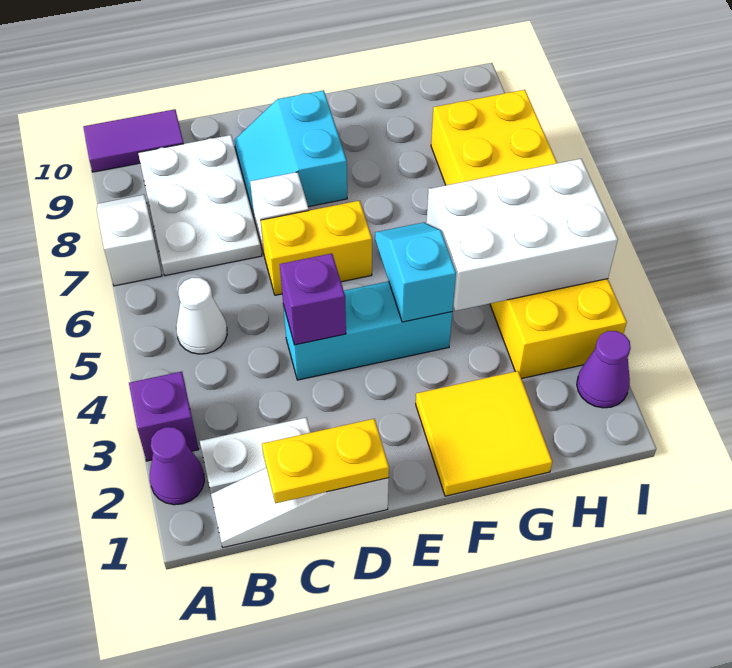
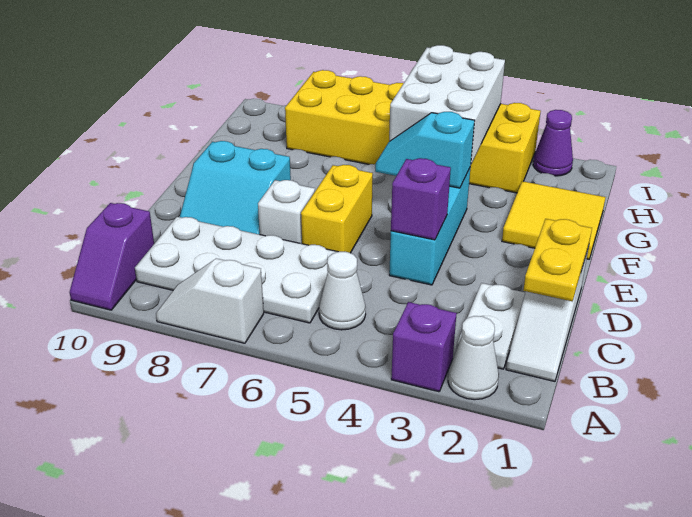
purple 1x1 cone [150,427,204,505] -> white 1x1 cone [448,316,499,400]
purple 1x2 tile [83,109,184,172] -> purple 1x2 slope [70,203,154,310]
white 2x3 plate [138,135,262,276] -> white 2x4 plate [135,217,337,323]

